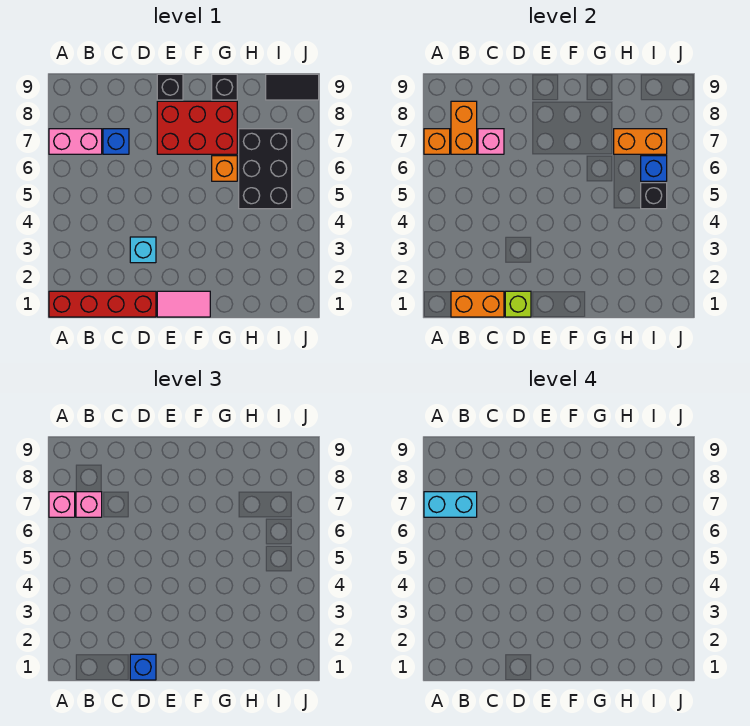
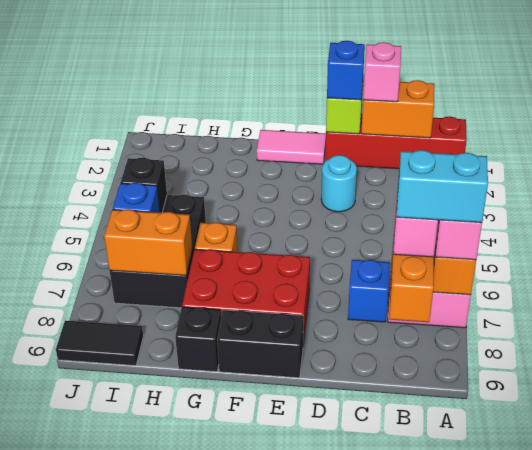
pink 1x1 brick [478,129,504,154] -> pink 1x1 brick moved to [363,42,401,102]
cyan 1x1 brick [130,237,156,263] -> cyan 1x1 round brick [321,155,357,212]
black 1x1 brick [157,74,183,100] -> black 1x2 brick [217,310,303,378]

